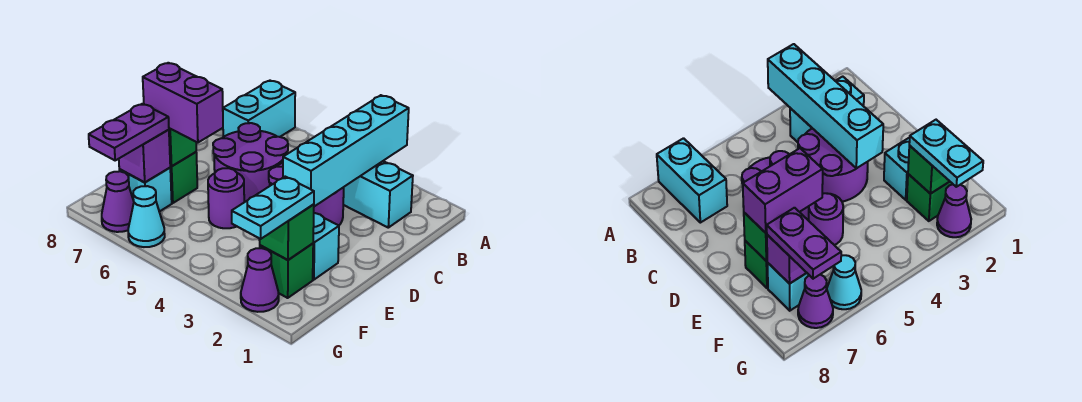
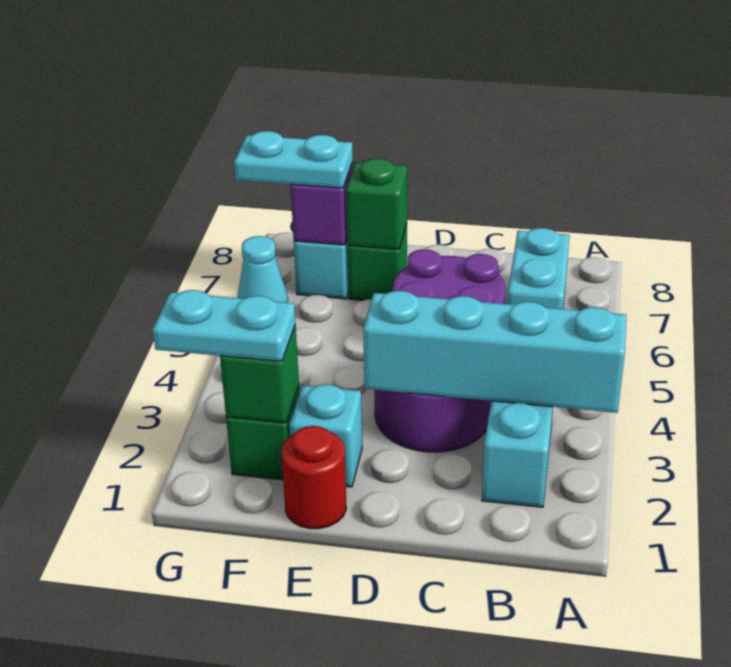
cyan 1x2 brick [223,81,295,137] -> cyan 1x2 brick turned to [507,228,570,309]
none -> red 1x1 round brick [281,426,346,529]
purple 1x1 round brick [208,168,244,228] -> none
purple 1x2 brick [143,63,223,143] -> none
purple 1x2 plate [89,104,169,160] -> cyan 1x2 plate [234,131,353,188]
purple 1x1 cone [241,248,279,312] -> none
purple 1x1 cone [102,171,134,232] -> none

